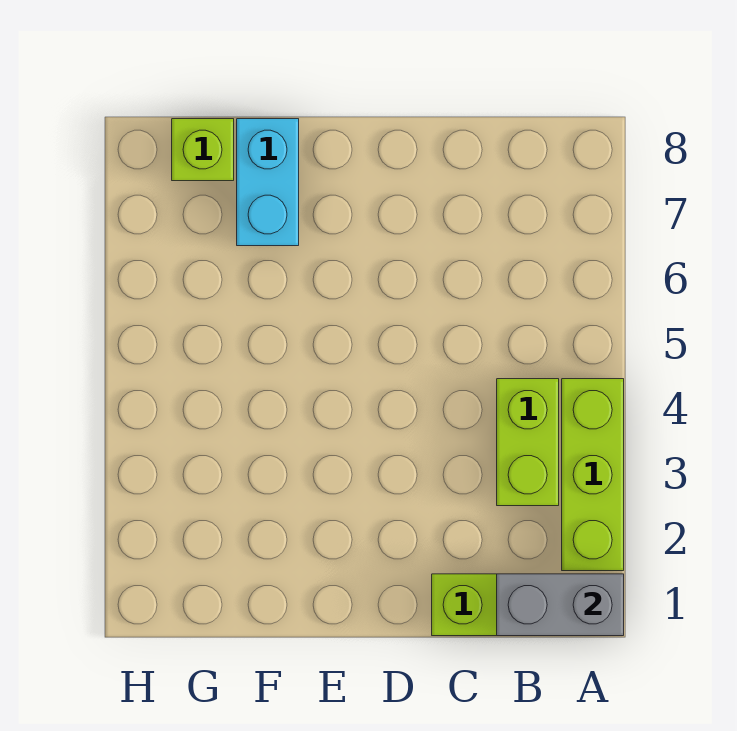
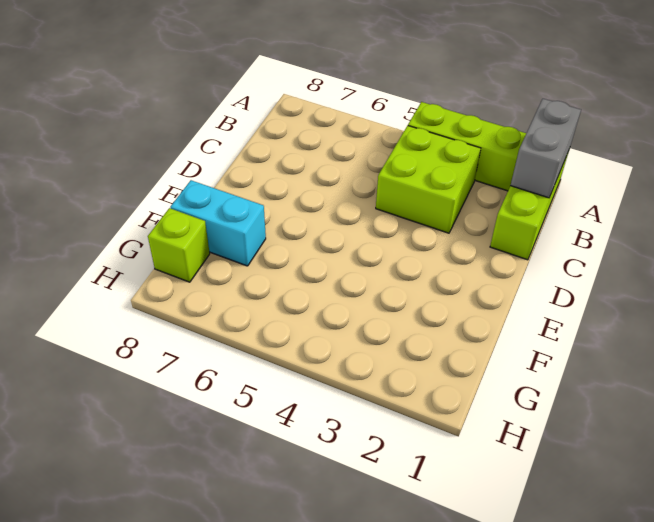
lime 1x2 brick [497,379,559,506] -> lime 2x2 brick [376,126,481,233]

